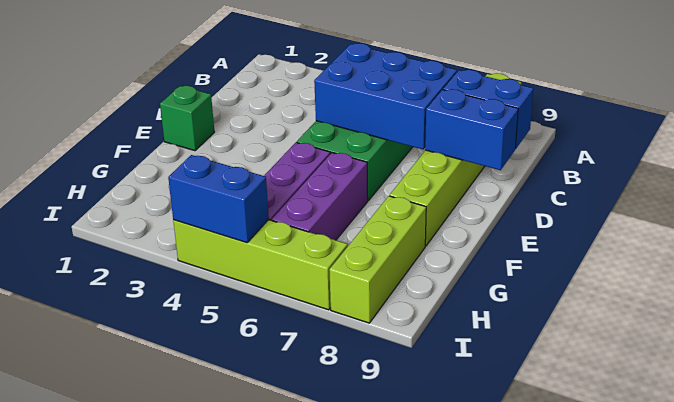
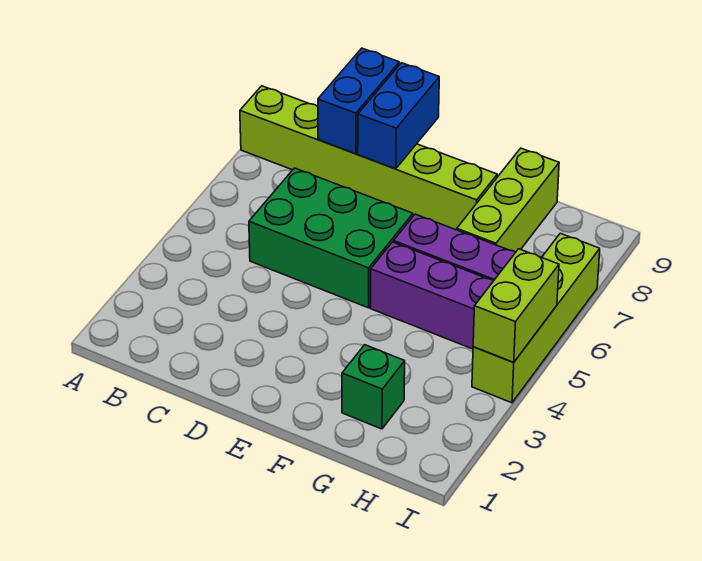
blue 2x3 brick [314,43,457,149] -> none
green 1x1 brick [160,86,214,151] -> green 1x1 brick moved to [342,345,405,429]
lime 1x3 brick [329,196,426,323] -> lime 1x3 brick turned to [457,148,559,252]
blue 1x2 brick [168,155,269,243] -> lime 1x2 brick [473,249,559,362]

